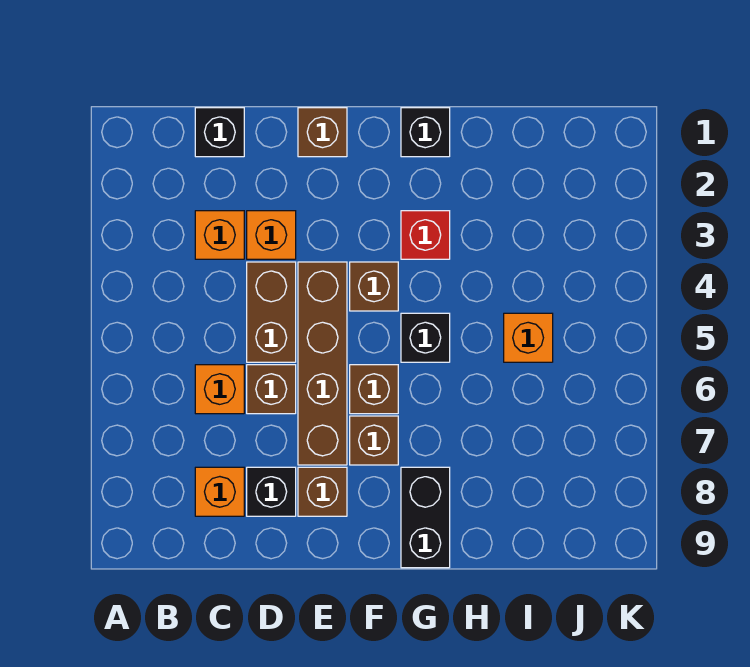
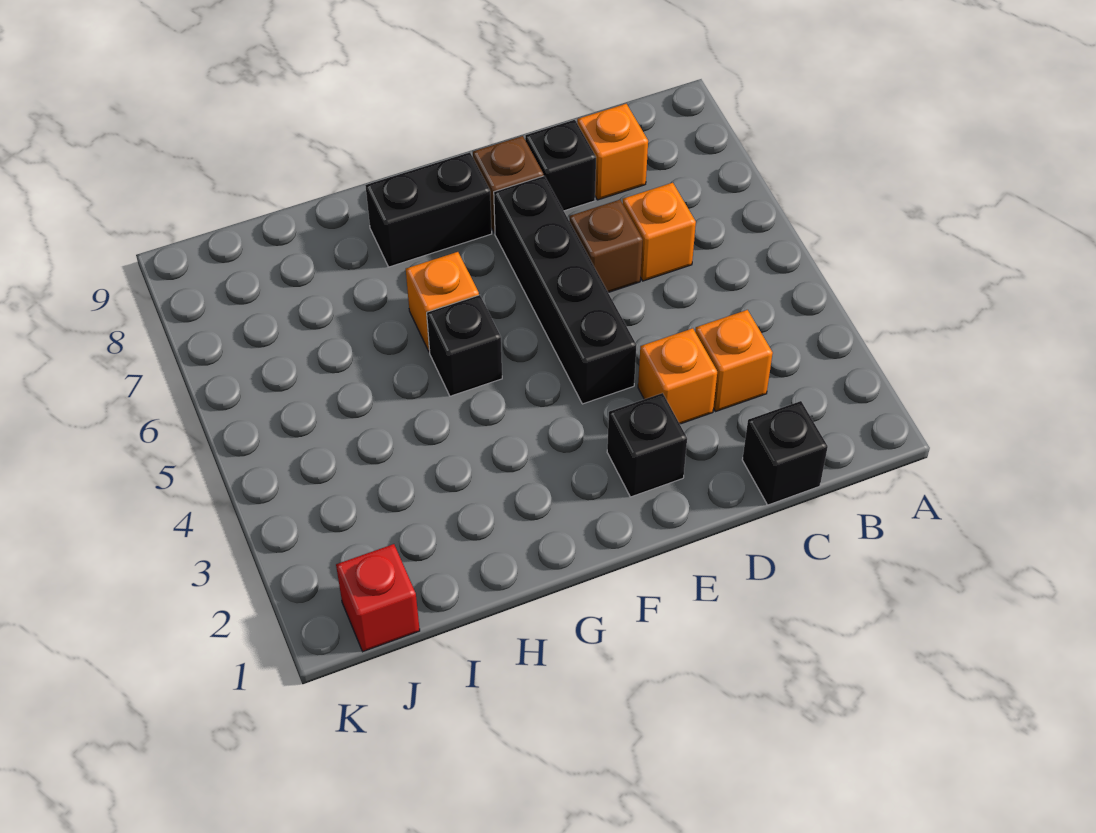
brown 1x2 brick [247,262,296,362] -> none
brown 1x1 brick [298,108,347,157] -> none
brown 1x4 brick [298,262,347,465] -> black 1x4 brick [494,176,636,404]
brown 1x1 brick [350,262,398,311] -> none
brown 1x1 brick [350,365,398,414] -> none
brown 1x1 brick [350,416,398,465] -> none
black 1x1 brick [401,108,450,157] -> black 1x1 brick moved to [607,393,687,497]
red 1x1 brick [401,211,450,259] -> red 1x1 brick moved to [336,544,420,652]
black 1x2 brick [401,467,450,568] -> black 1x2 brick turned to [365,152,492,267]
orange 1x1 brick [504,313,553,362] -> orange 1x1 brick moved to [406,252,479,352]

